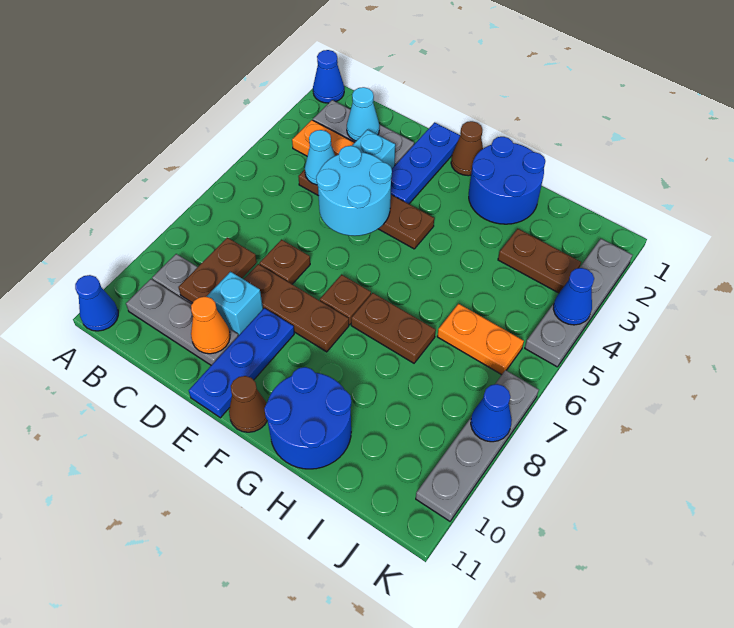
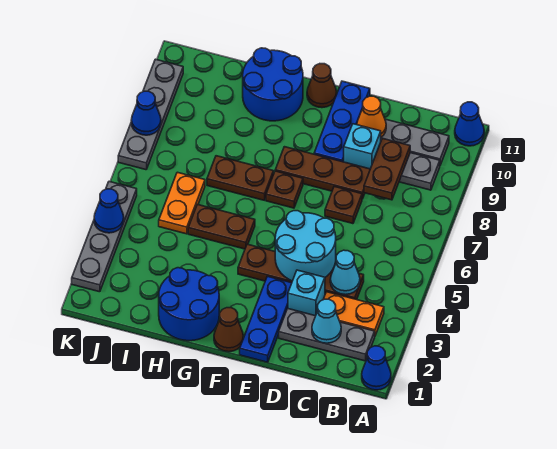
brown 1x2 plate [498,229,581,293] -> brown 1x2 plate moved to [188,205,255,249]
orange 1x2 plate [437,304,524,375] -> orange 1x2 plate turned to [159,172,205,234]

